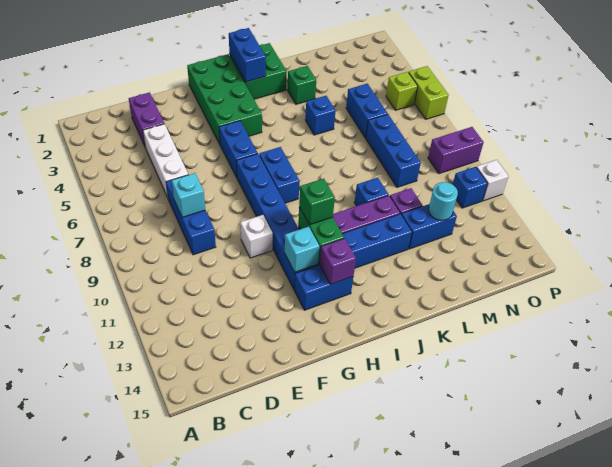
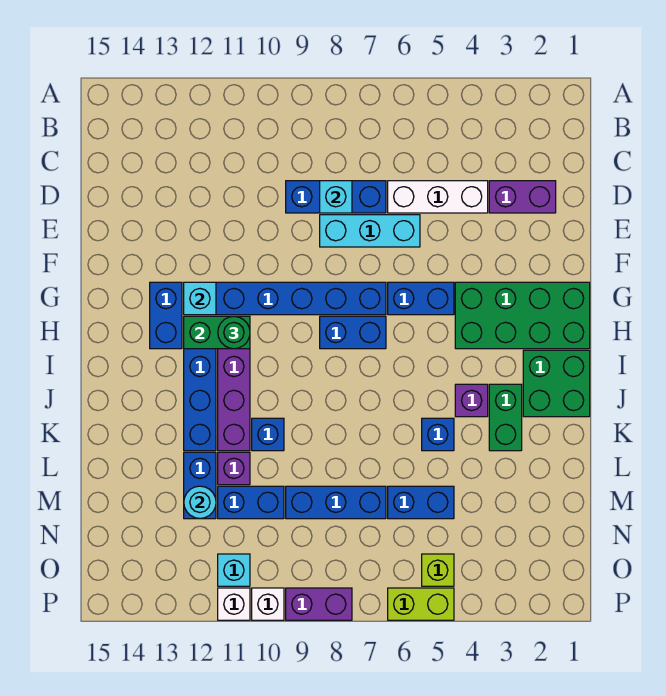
none -> cyan 1x3 brick [320,215,420,247]
white 1x1 brick [240,215,273,258] -> white 1x1 brick moved to [252,588,284,620]
green 1x1 brick [299,179,335,225] -> green 1x1 round brick [218,316,250,349]
purple 1x1 brick [320,238,356,284] -> purple 1x1 brick moved to [455,384,488,417]
blue 1x2 brick [229,28,266,82] -> blue 1x2 brick moved to [218,486,284,519]
green 1x1 brick [287,66,316,104] -> green 1x2 brick [489,384,522,451]
purple 1x2 brick [428,127,484,174] -> purple 1x2 brick turned to [286,588,352,620]
blue 1x1 brick [453,167,488,208] -> cyan 1x1 brick [218,554,250,586]

